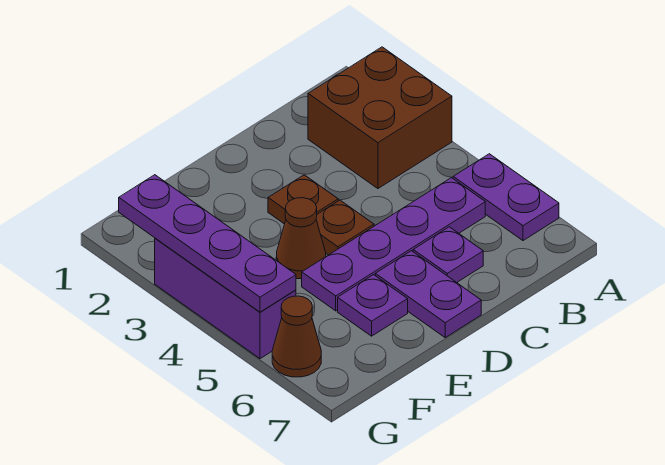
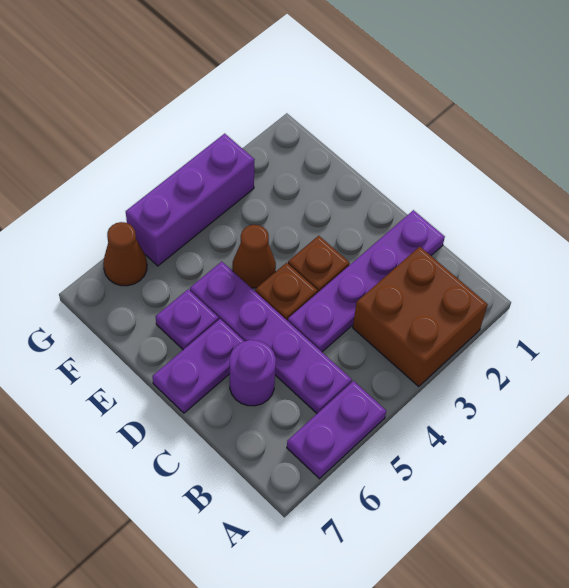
purple 1x1 plate [413,227,483,283] -> purple 1x1 round brick [230,340,276,406]
purple 1x4 plate [119,175,296,312] -> purple 1x4 plate moved to [288,210,445,352]

